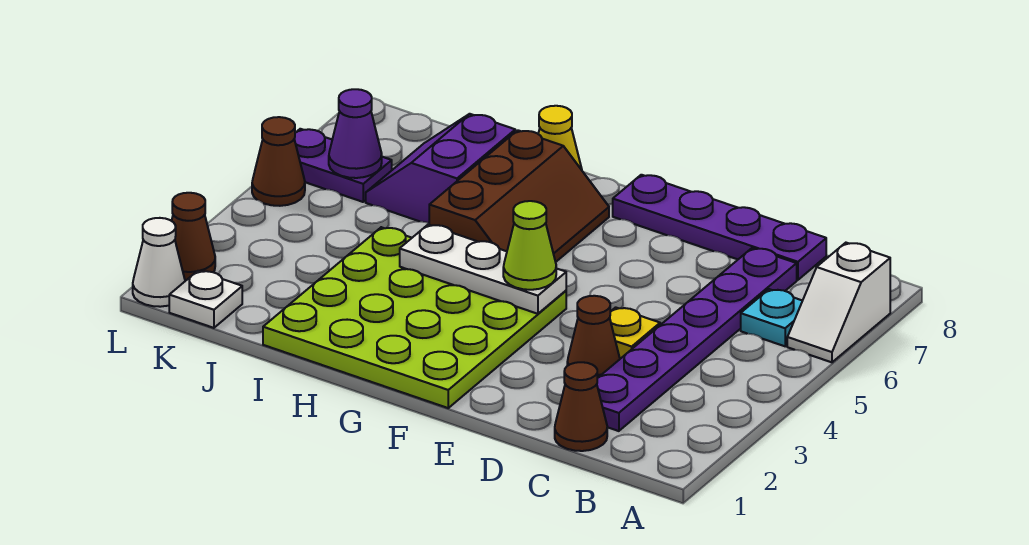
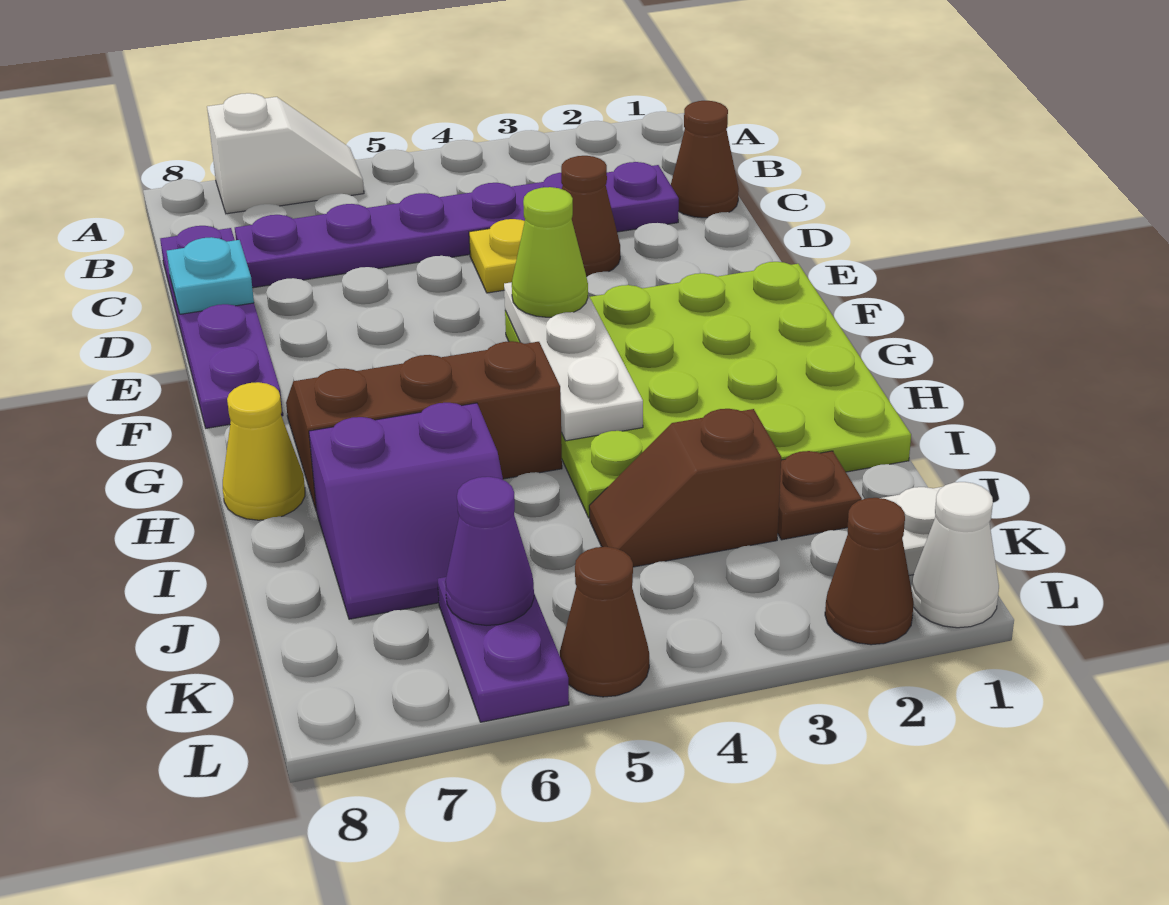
cyan 1x1 plate [741,289,802,346] -> cyan 1x1 plate moved to [167,237,254,314]
none -> brown 1x1 plate [778,451,862,540]
none -> brown 1x2 slope [589,409,781,567]

